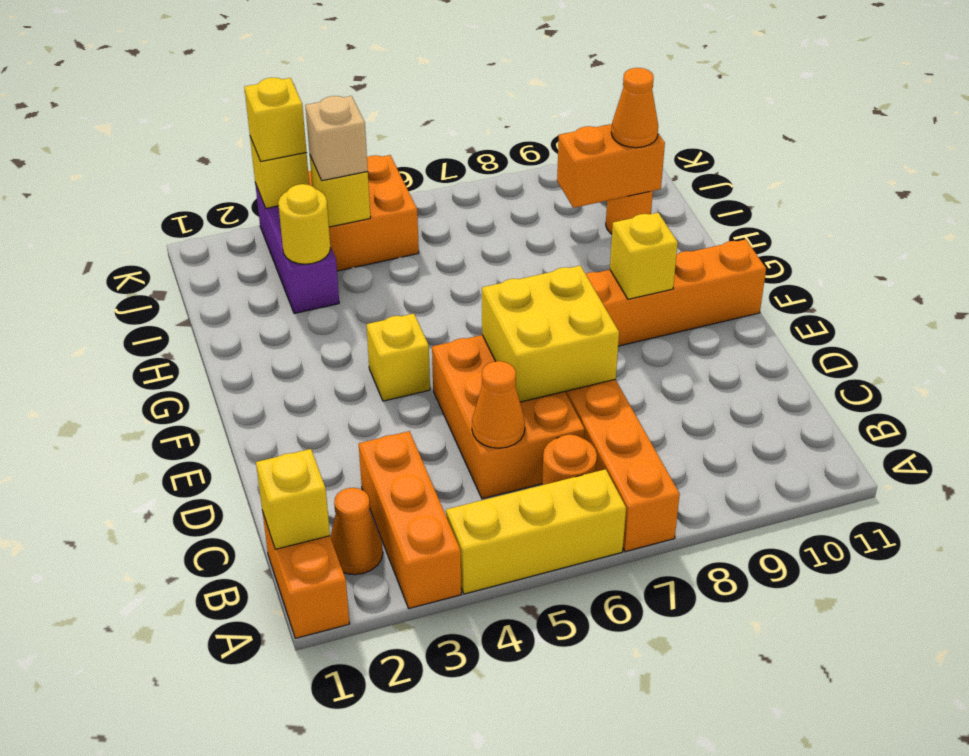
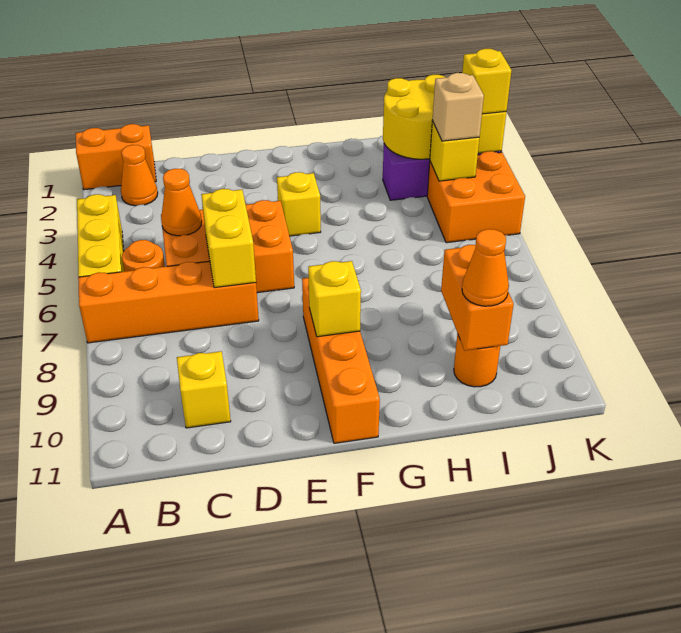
orange 1x3 brick [359,431,461,608] -> none
yellow 1x1 brick [256,449,330,549] -> yellow 1x1 brick moved to [177,351,231,428]
yellow 2x2 brick [482,266,619,402] -> yellow 1x2 brick [201,189,256,288]
yellow 1x1 round brick [278,184,331,264] -> yellow 2x2 round brick [383,74,446,159]

